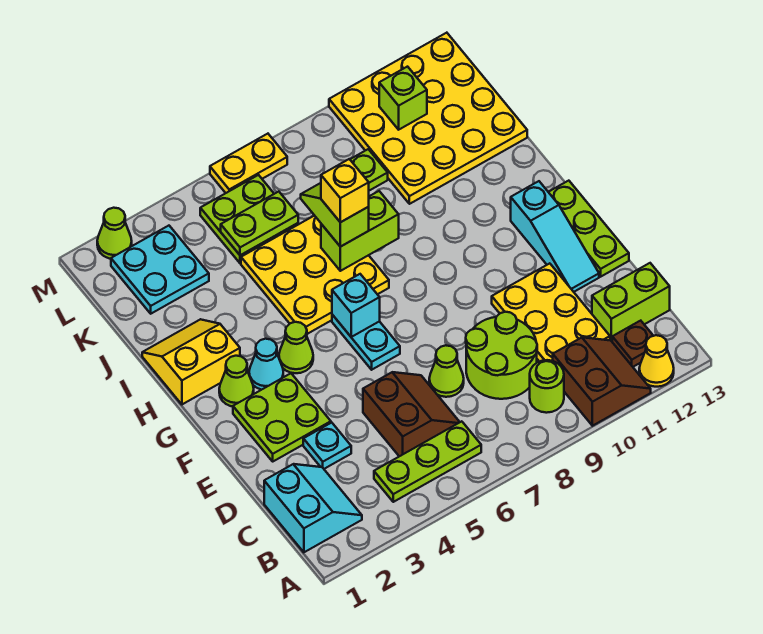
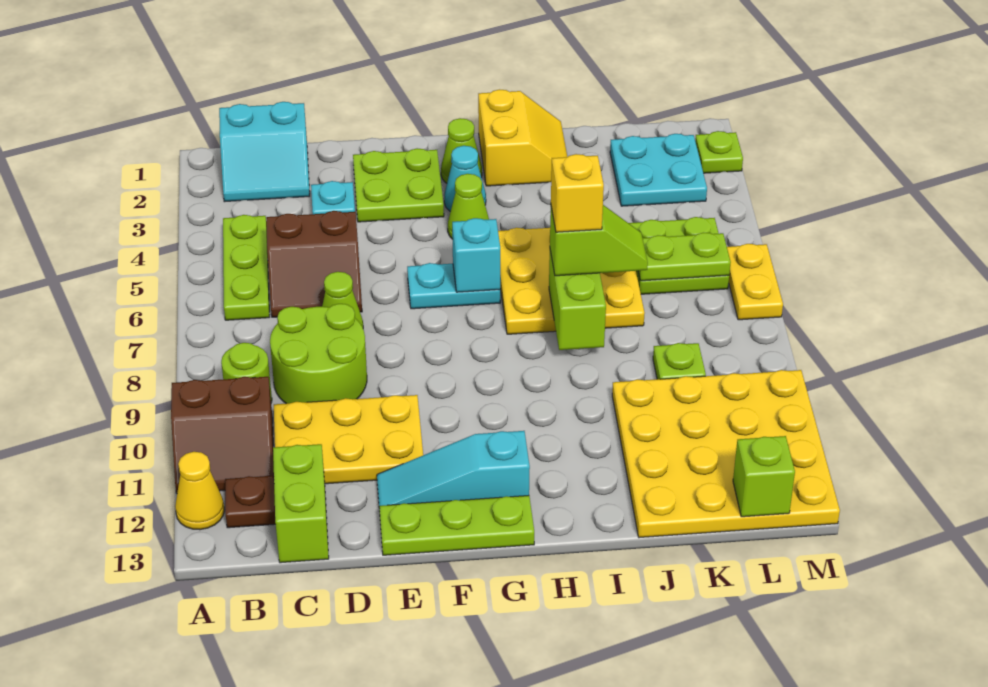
lime 1x2 plate [221,192,298,255] -> lime 1x2 plate turned to [638,233,731,281]
lime 1x1 brick [379,67,427,130] -> lime 1x1 brick moved to [733,436,795,517]
lime 1x1 cone [97,208,132,259] -> lime 1x1 plate [695,131,743,173]

